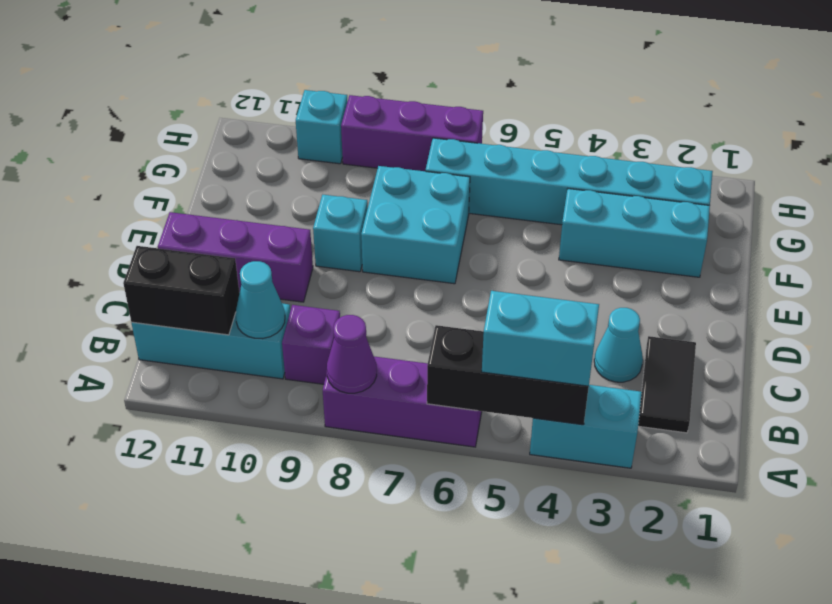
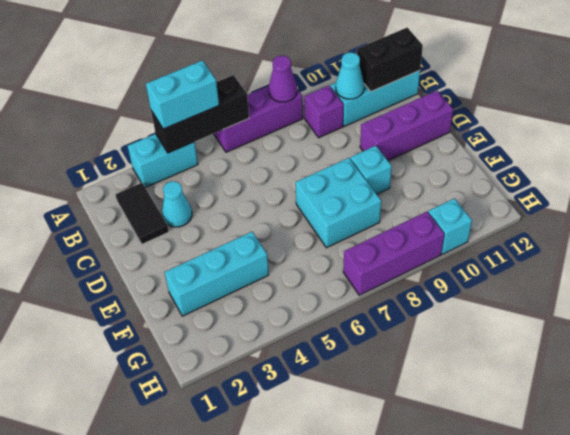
cyan 1x6 brick [426,138,713,225] -> none

